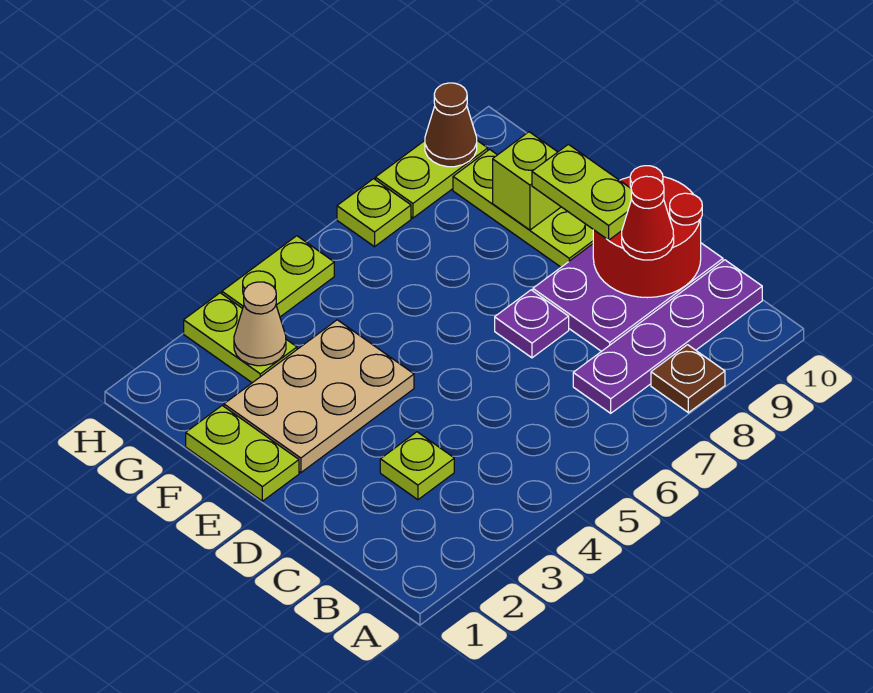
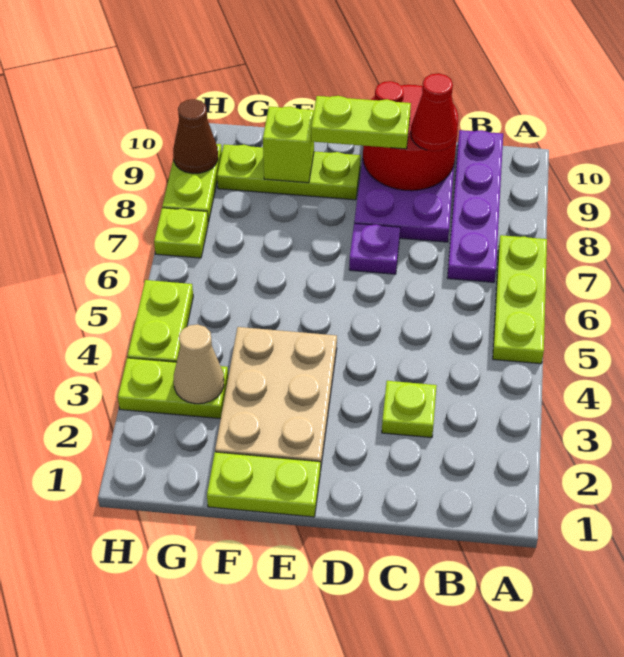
none -> lime 1x3 plate [493,235,547,364]
brown 1x1 plate [651,345,725,413] -> none

